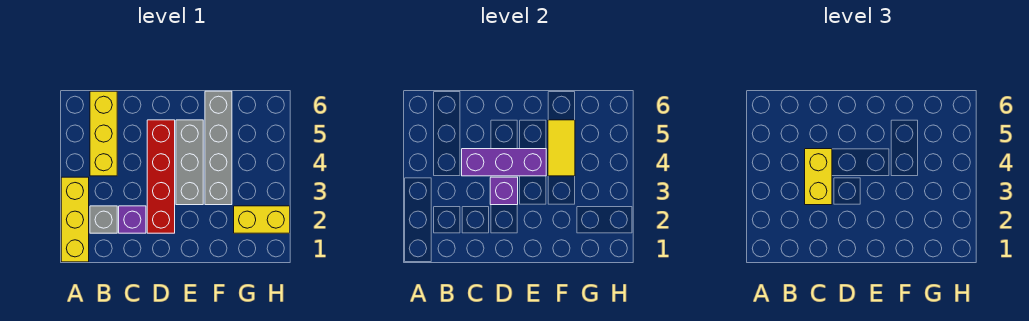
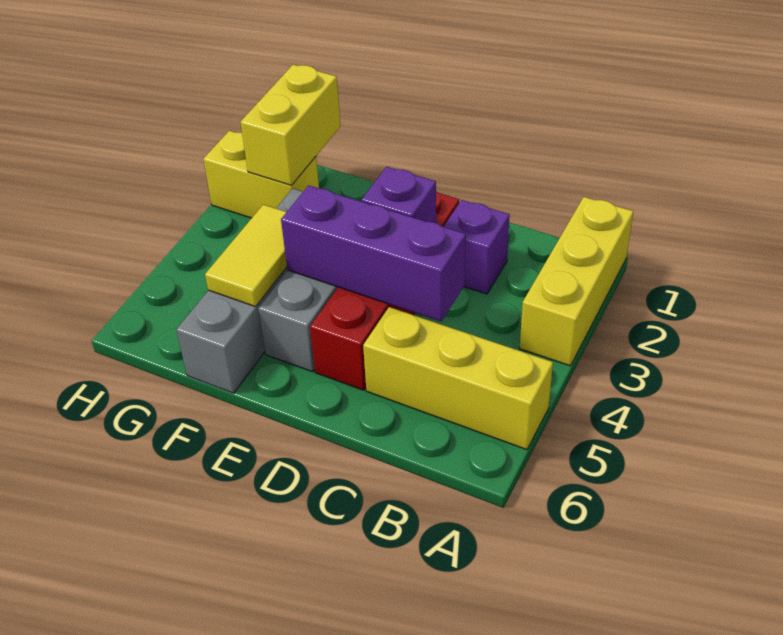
grey 1x1 brick [90,206,117,233] -> none
yellow 1x3 brick [90,91,117,176] -> yellow 1x3 brick turned to [363,307,553,450]
yellow 1x2 brick [805,149,832,205] -> yellow 1x2 brick moved to [241,64,340,185]

